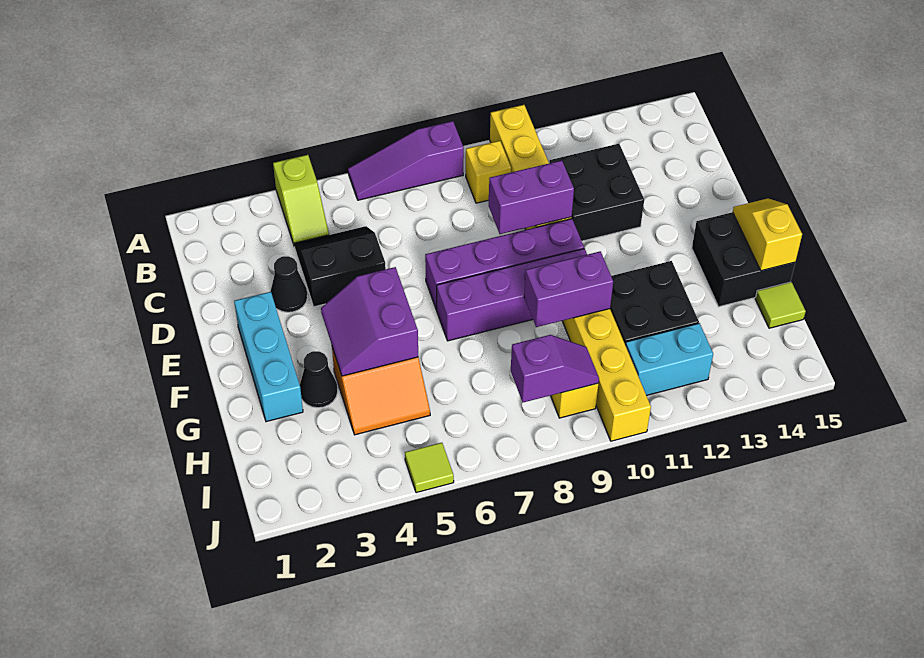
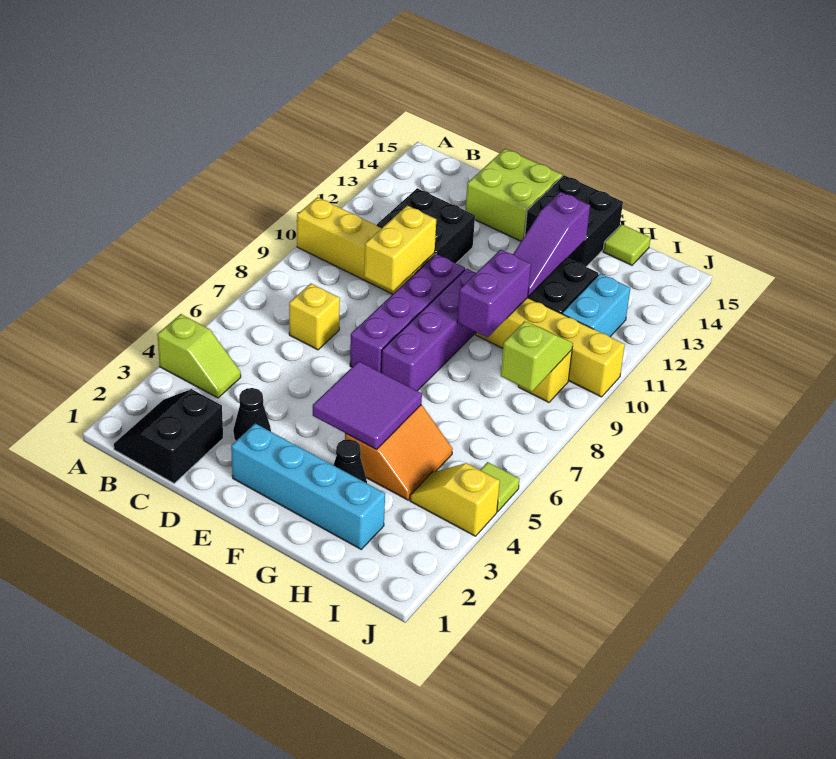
purple 1x3 slope [348,121,464,200] -> purple 1x3 slope moved to [513,192,590,296]
yellow 1x1 brick [466,141,511,203] -> yellow 1x1 brick moved to [289,284,340,350]
black 2x2 slope [294,226,386,307] -> black 2x2 slope moved to [114,389,223,483]
purple 1x2 brick [489,161,574,234] -> yellow 1x2 brick [364,206,436,291]
none -> lime 2x2 brick [465,149,562,241]
cyan 1x3 brick [234,292,303,422] -> cyan 1x4 brick [231,423,385,549]
purple 2x2 slope [321,267,418,376] -> purple 2x2 tile [313,361,422,449]
yellow 1x2 slope [733,199,802,271] -> yellow 1x2 slope moved to [410,463,500,536]
purple 1x2 slope [511,335,599,402] -> lime 1x2 slope [501,321,573,392]

